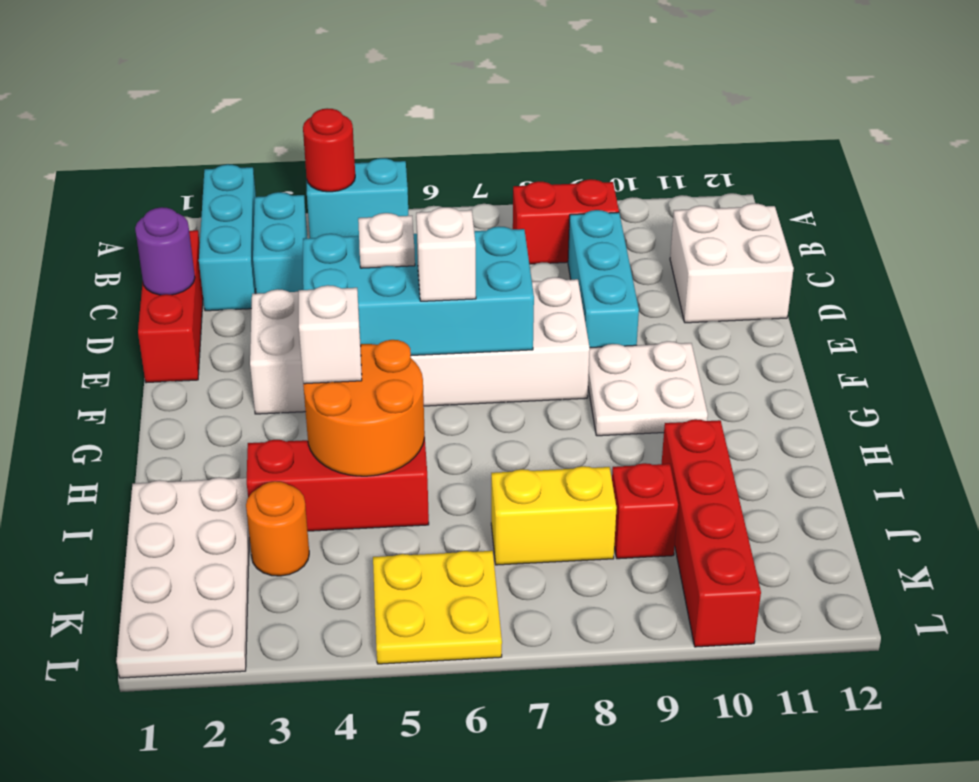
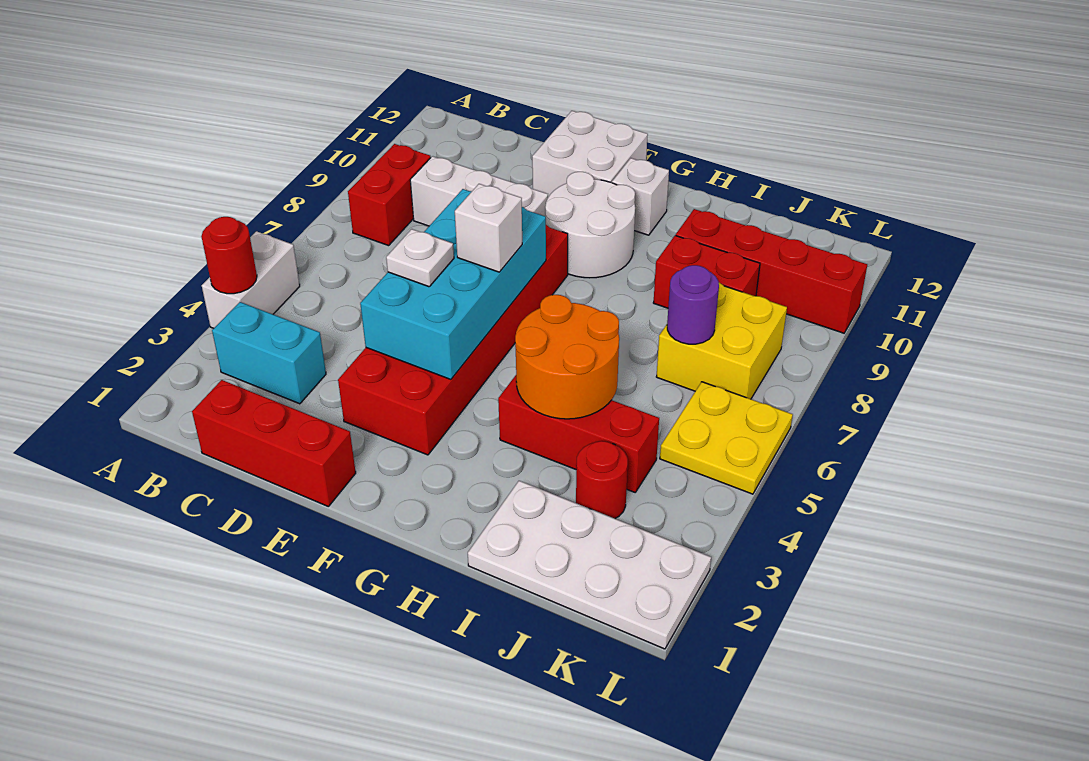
cyan 1x3 brick [199,164,256,311] -> none
cyan 1x2 brick [307,158,409,238] -> white 1x2 brick [202,231,300,328]
cyan 1x3 brick [568,210,639,347] -> white 1x3 brick [410,156,548,226]
white 2x2 brick [670,203,794,323] -> white 2x2 brick moved to [532,111,648,197]
purple 1x1 round brick [135,207,195,295] -> purple 1x1 round brick moved to [667,265,719,344]
white 2x6 brick [250,277,590,414] -> red 2x6 brick [338,225,568,455]
white 2x2 plate [588,341,708,436] -> white 2x2 round brick [545,172,635,278]
white 1x1 brick [299,285,362,384] -> white 1x1 brick moved to [612,158,669,235]
red 1x3 brick [247,435,429,531] -> red 1x3 brick turned to [498,375,659,492]
orange 1x1 round brick [246,481,309,576] -> red 1x1 round brick [576,441,628,519]
yellow 1x2 brick [491,466,617,565] -> yellow 2x2 brick [656,283,787,399]
red 1x1 brick [612,463,678,559] -> red 1x2 brick [653,235,760,308]

